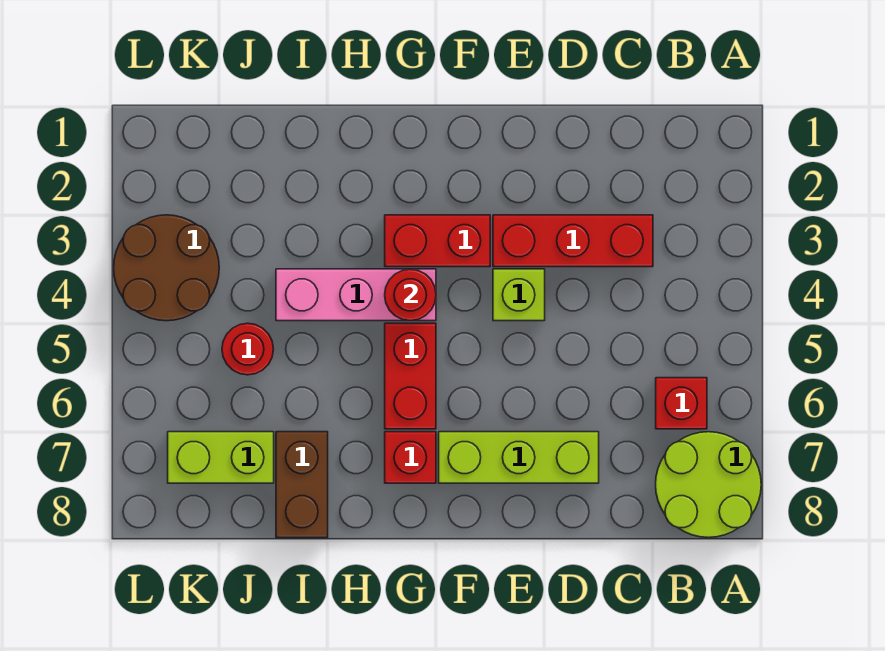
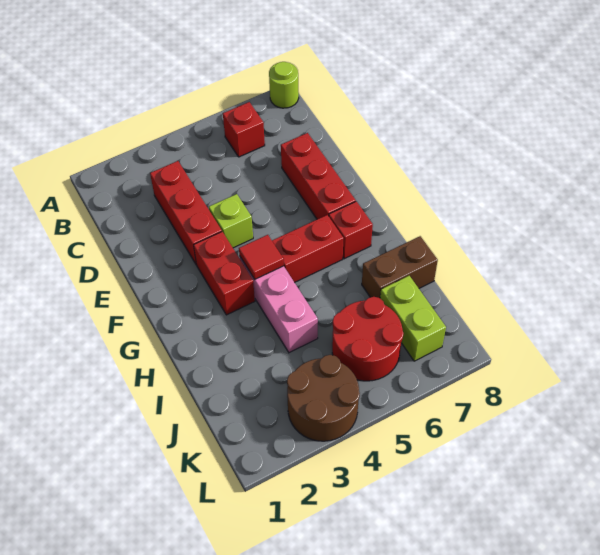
lime 2x2 round brick [656,432,761,538] -> lime 1x1 round brick [269,62,299,108]
lime 1x3 brick [439,432,599,483] -> red 1x3 brick [281,133,356,219]
red 1x1 round brick [385,269,436,321] -> red 1x1 tile [239,235,284,279]
red 1x1 round brick [222,323,273,375] -> red 2x2 round brick [332,297,403,381]

